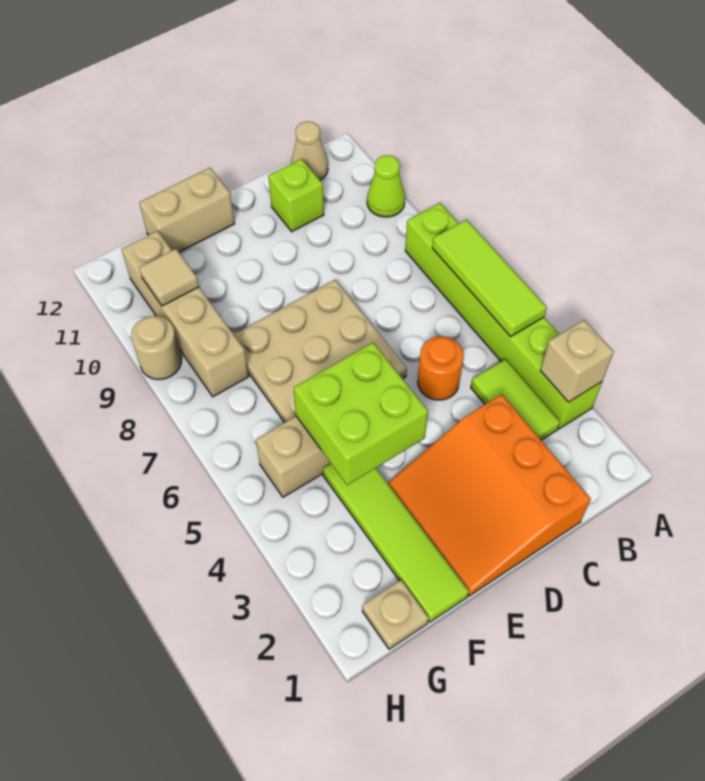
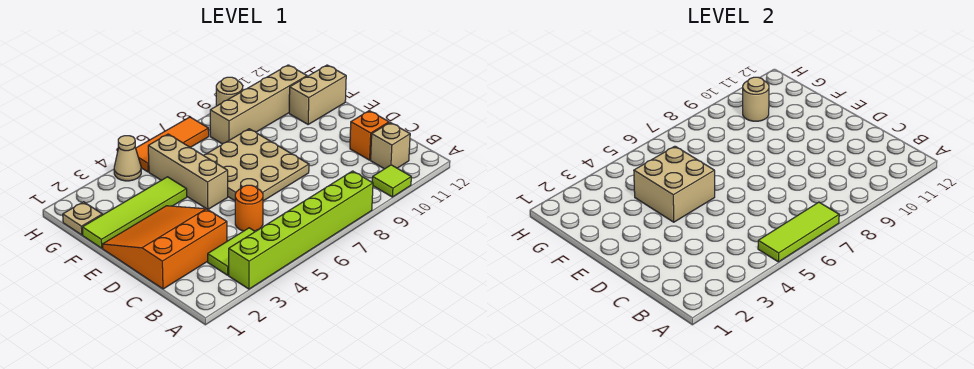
tan 1x1 brick [540,320,614,402] -> tan 1x1 brick moved to [371,123,410,169]
lime 1x1 cone [367,155,405,217] -> lime 1x1 tile [372,165,411,197]
tan 1x1 cone [291,121,328,180] -> tan 1x1 cone moved to [114,136,141,181]
lime 1x1 brick [268,159,324,232] -> orange 1x1 brick [350,111,389,160]
lime 2x2 brick [294,343,428,485] -> tan 2x2 brick [634,146,715,222]
tan 1x2 brick [139,168,235,252] -> tan 1x2 brick turned to [289,65,346,124]
tan 1x1 tile [139,249,199,306] -> tan 1x1 round brick [743,77,769,121]
none -> orange 1x3 tile [136,117,209,172]

